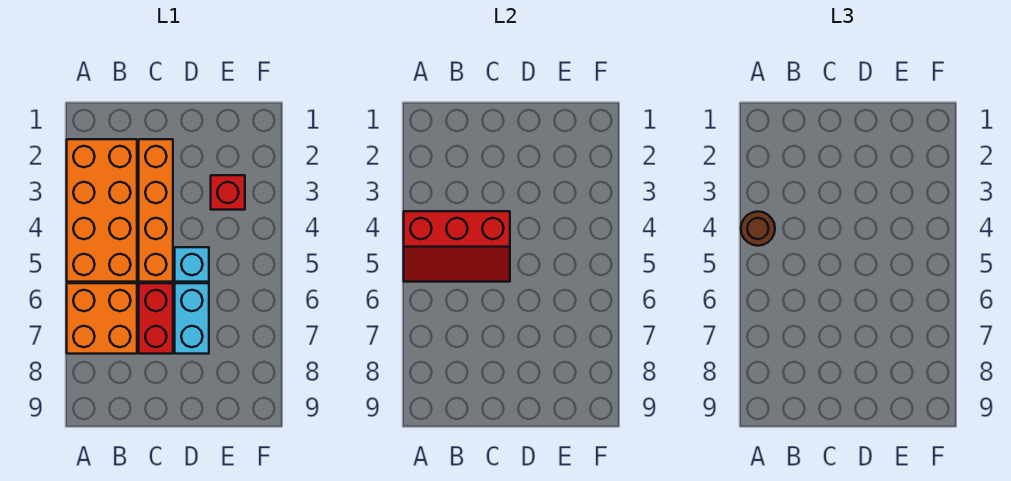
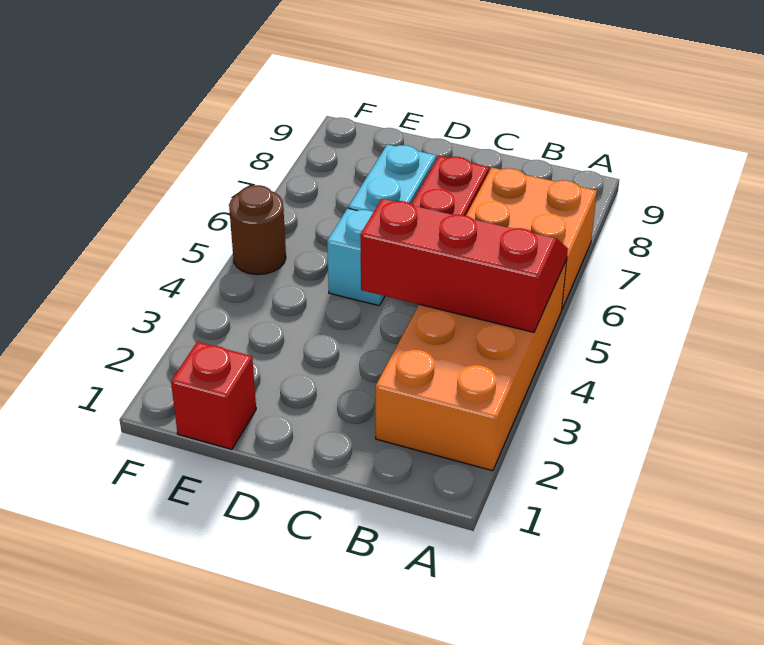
brown 1x1 round brick [741,212,775,246] -> brown 1x1 round brick moved to [229,185,286,275]
orange 1x4 brick [139,139,173,282] -> none
red 1x1 brick [211,175,245,210] -> red 1x1 brick moved to [171,342,256,449]

